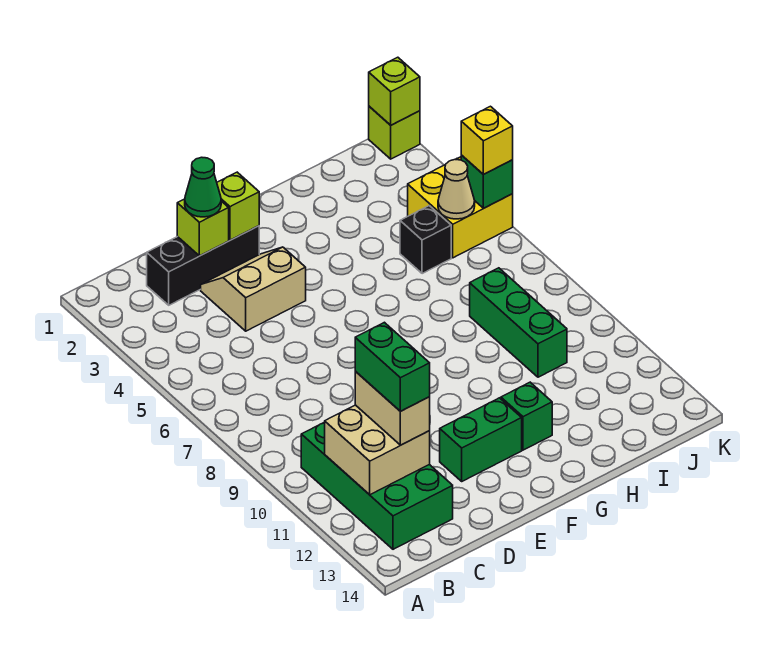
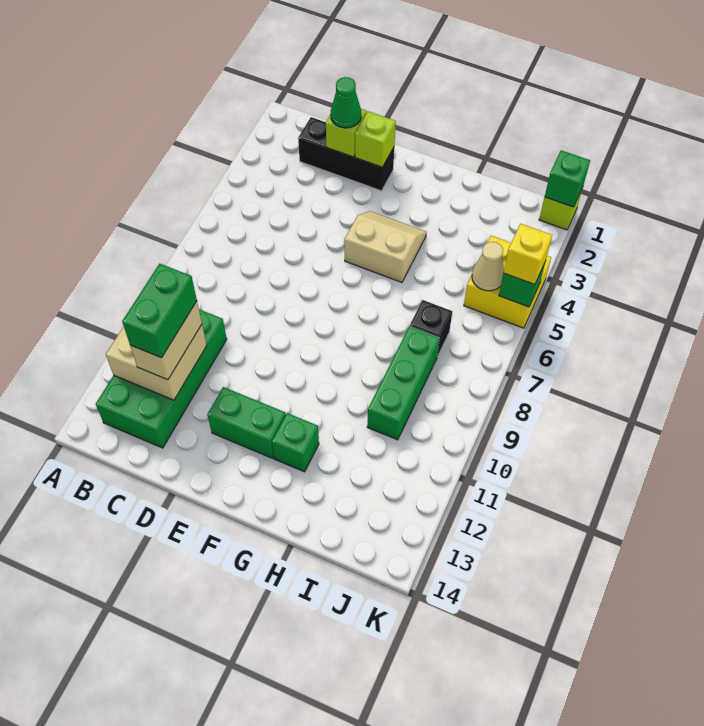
tan 2x2 slope [201,247,306,331] -> tan 2x2 slope moved to [344,211,427,282]
black 1x1 brick [400,206,451,274] -> black 1x1 brick moved to [410,300,452,357]
lime 1x1 brick [369,57,420,125] -> green 1x1 brick [545,150,590,207]

